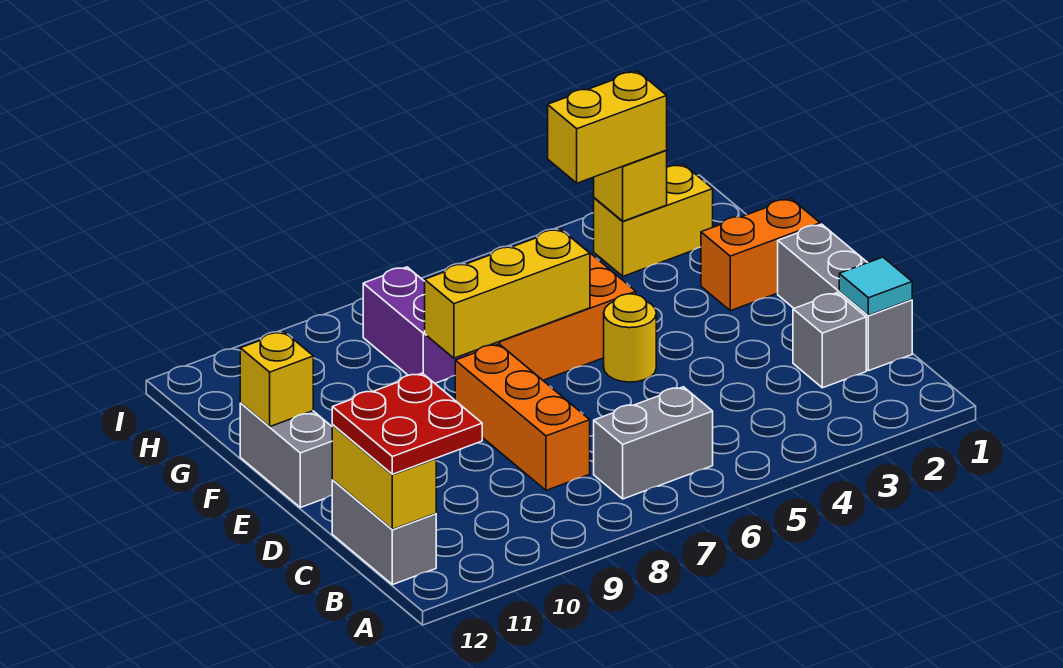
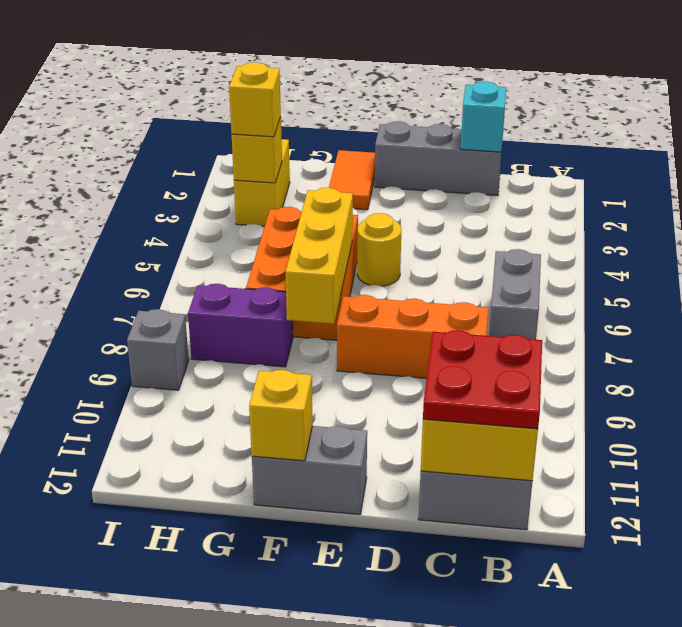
cyan 1x1 tile [839,257,912,316] -> cyan 1x1 brick [461,81,506,152]
grey 1x1 brick [793,293,866,388] -> grey 1x1 brick moved to [127,309,189,390]
orange 1x2 brick [701,199,820,311] -> orange 1x2 tile [329,150,375,210]
yellow 1x2 brick [548,71,667,183] -> yellow 1x1 brick [229,62,281,137]

